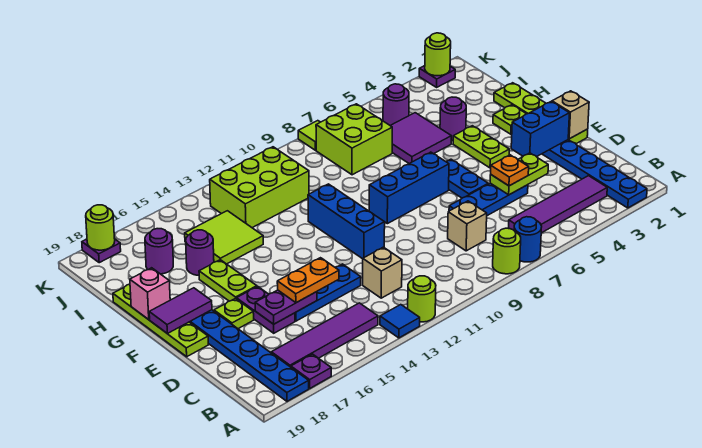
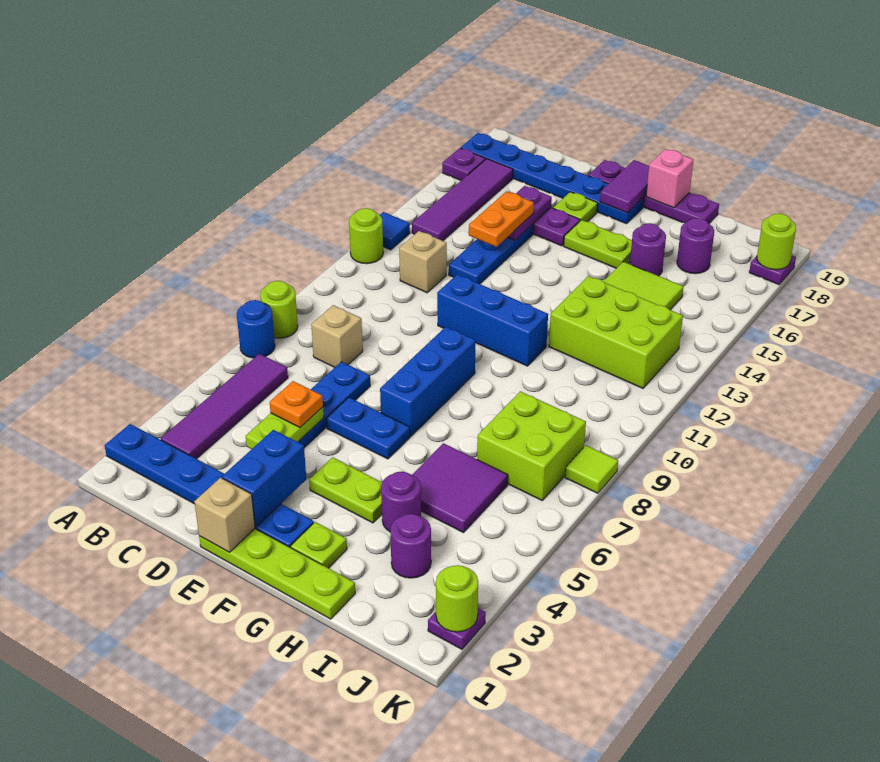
lime 1x4 plate [113,284,208,357] -> purple 1x4 plate [588,160,719,224]
lime 2x3 brick [210,147,309,228] -> lime 2x3 brick turned to [549,276,683,388]
purple 1x1 round brick [383,84,409,125] -> purple 1x1 round brick moved to [390,514,431,578]

